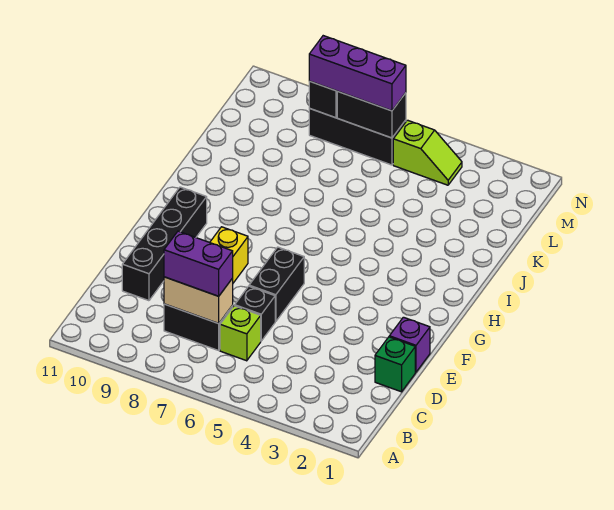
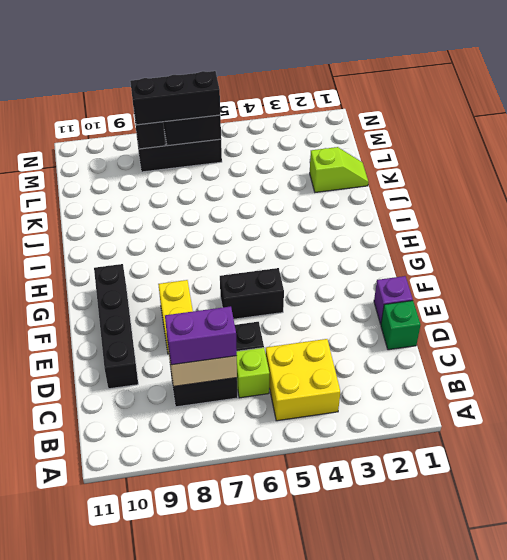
none -> yellow 2x2 brick [266,339,340,421]
black 1x2 brick [249,247,304,322] -> black 1x2 brick turned to [220,268,284,319]
lime 1x2 slope [393,120,462,185] -> lime 1x2 slope moved to [310,147,368,192]
purple 1x3 brick [309,36,406,111] -> black 1x3 brick [130,71,220,125]

